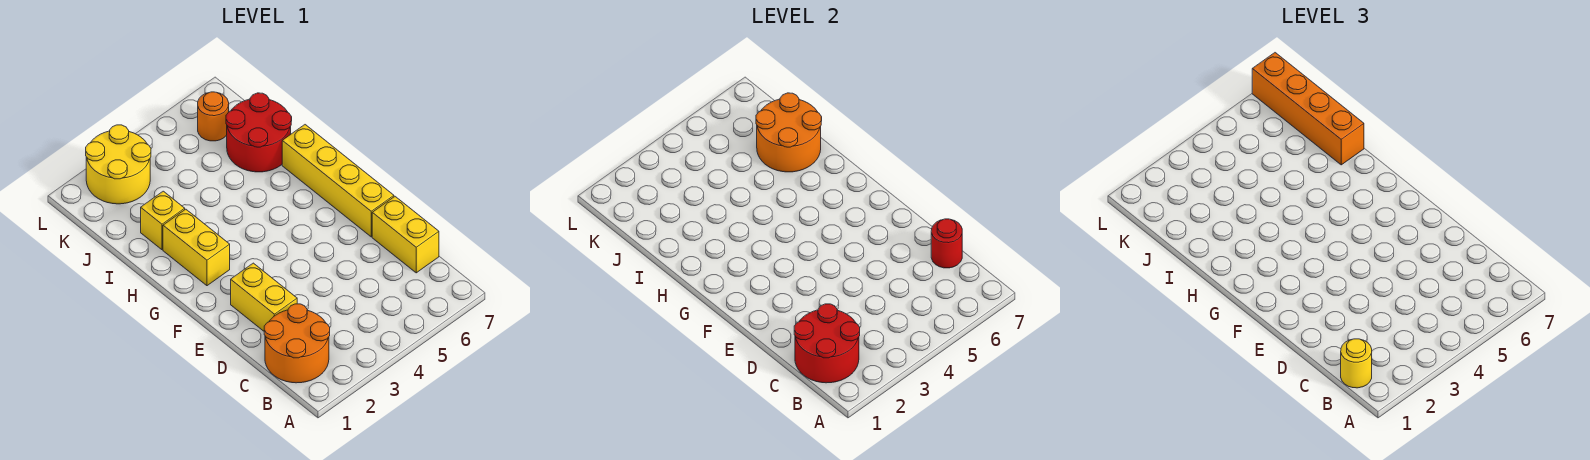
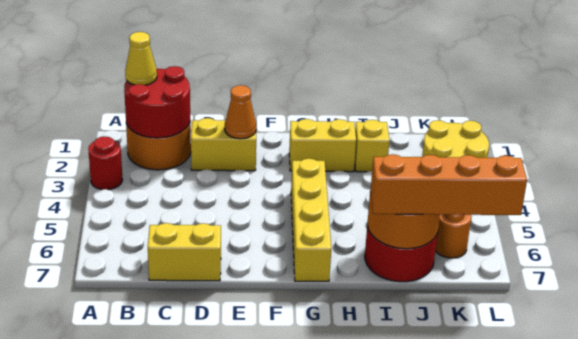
yellow 1x1 round brick [1341,339,1372,388] -> yellow 1x1 cone [125,32,157,85]
red 1x1 round brick [931,219,962,268] -> red 1x1 round brick moved to [88,136,123,190]
none -> orange 1x1 cone [225,85,256,139]
yellow 1x4 brick [282,125,394,237] -> yellow 1x4 brick turned to [291,159,331,281]

